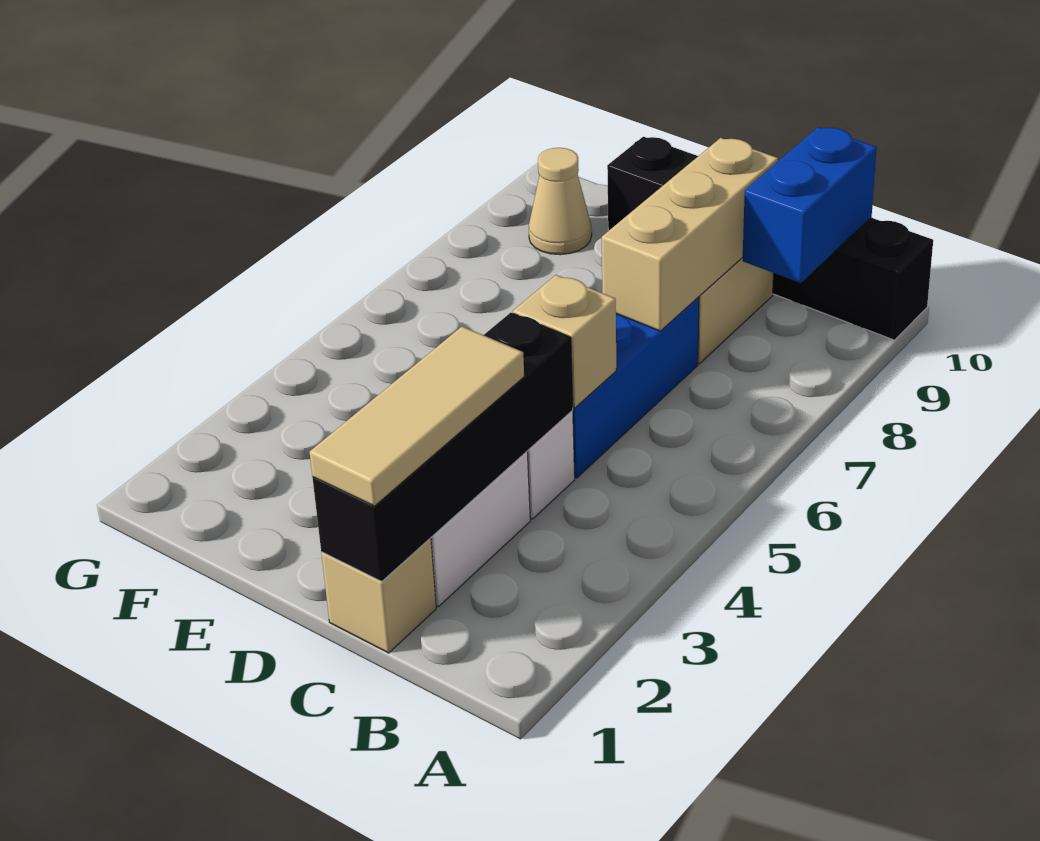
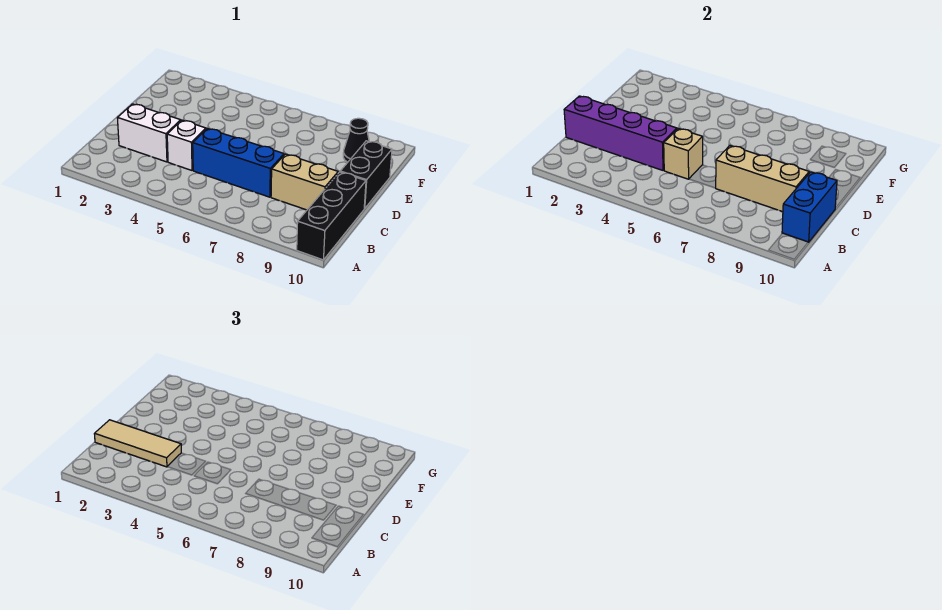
blue 1x2 brick [743,127,877,283] -> blue 1x2 brick turned to [782,172,837,242]
tan 1x1 brick [321,538,436,653] -> none
black 1x4 brick [313,313,573,581] -> purple 1x4 brick [564,96,677,170]
tan 1x1 cone [529,148,592,255] -> black 1x1 cone [343,118,369,162]

